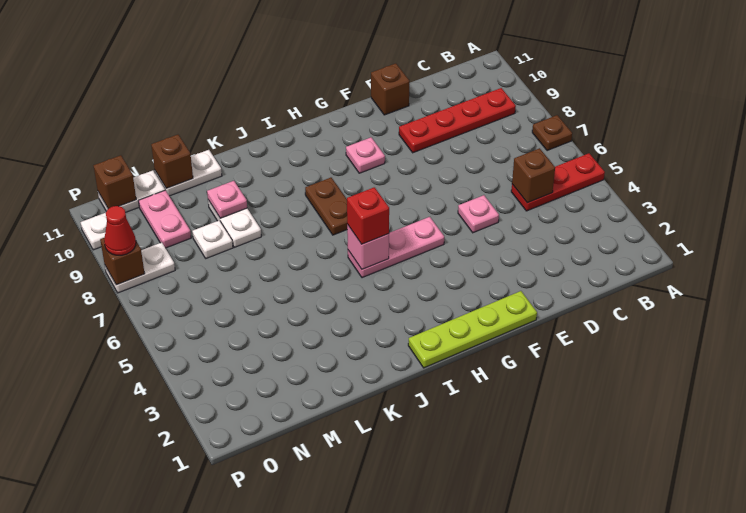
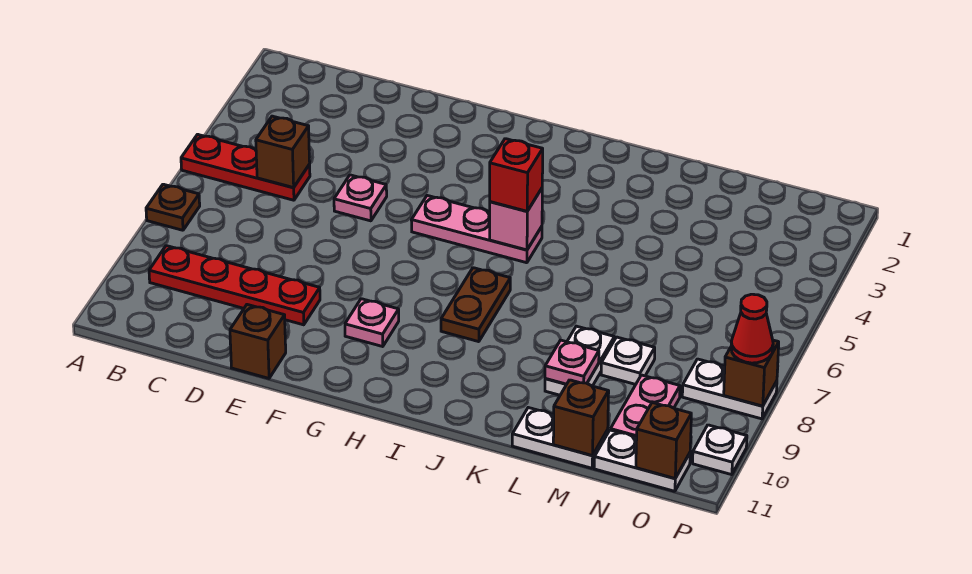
lime 1x4 plate [408,291,537,368] -> none

